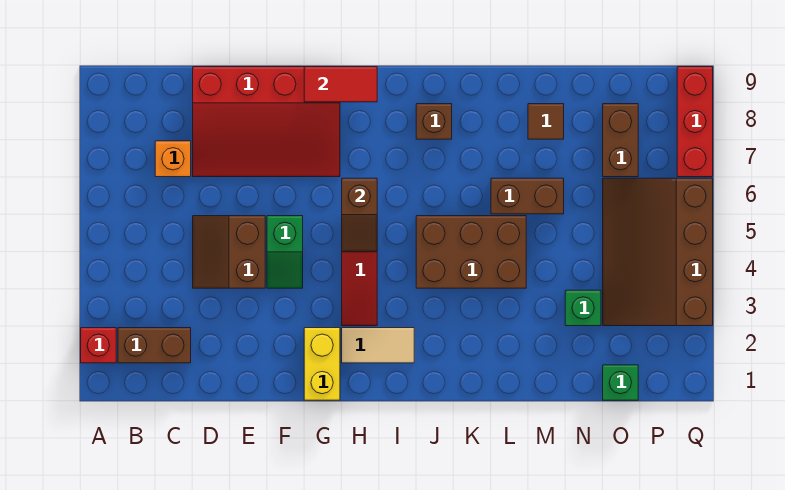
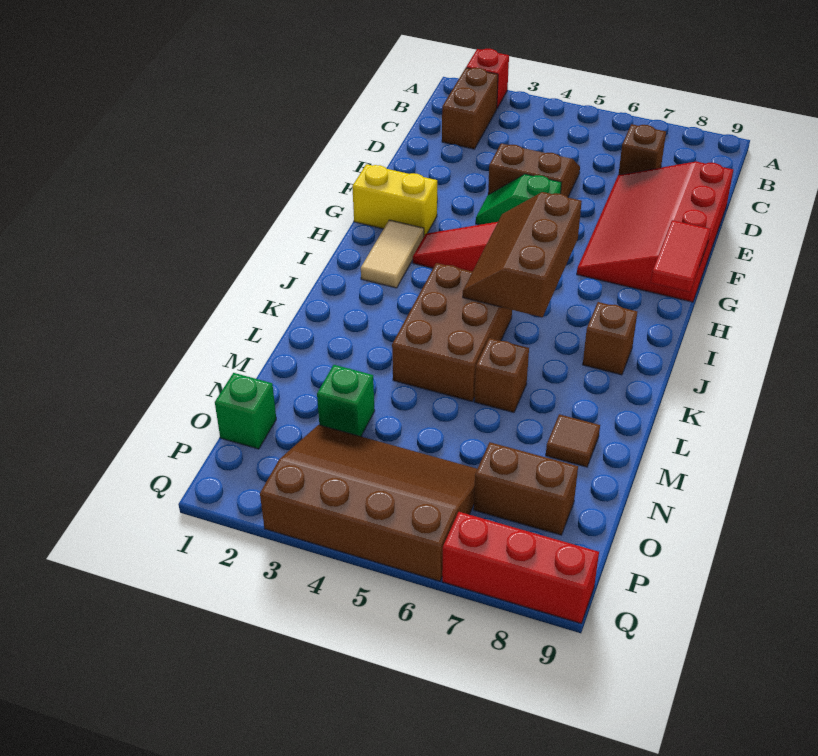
orange 1x1 brick [155,141,191,177] -> brown 1x1 brick [619,124,666,175]
brown 1x2 slope [342,178,377,251] -> brown 2x3 slope [463,192,582,317]
brown 1x2 brick [491,178,564,214] -> brown 1x1 brick [474,338,529,412]

